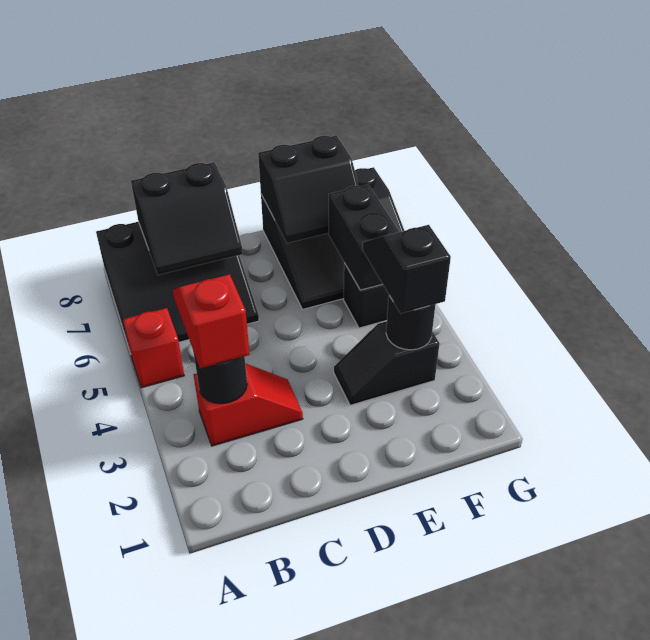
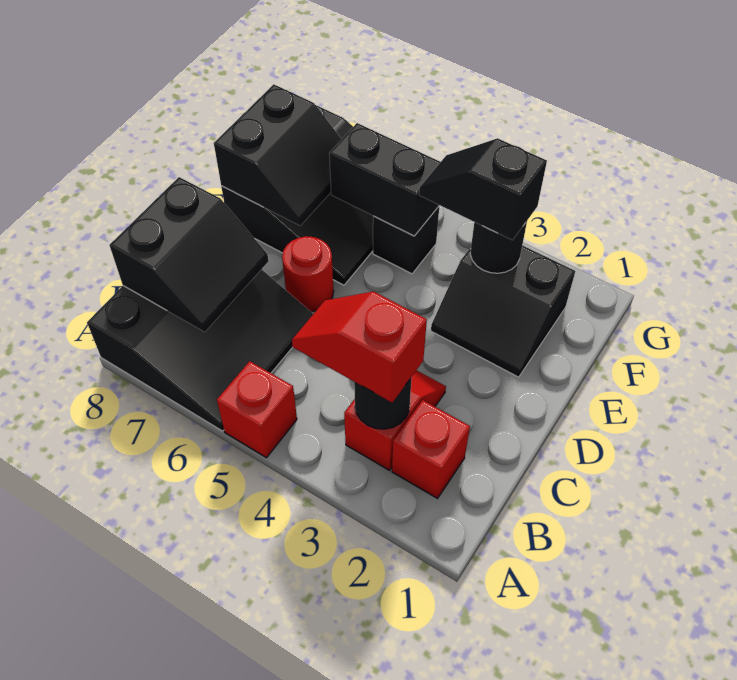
none -> red 1x1 brick [392,400,470,498]
none -> red 1x1 round brick [282,236,334,312]
black 1x2 slope [334,321,440,405] -> black 2x2 slope [431,245,575,377]

